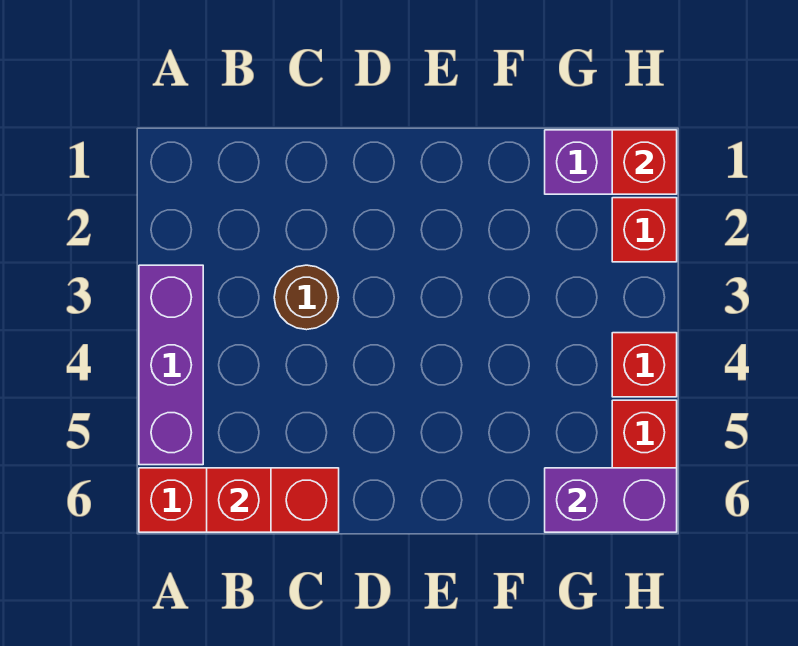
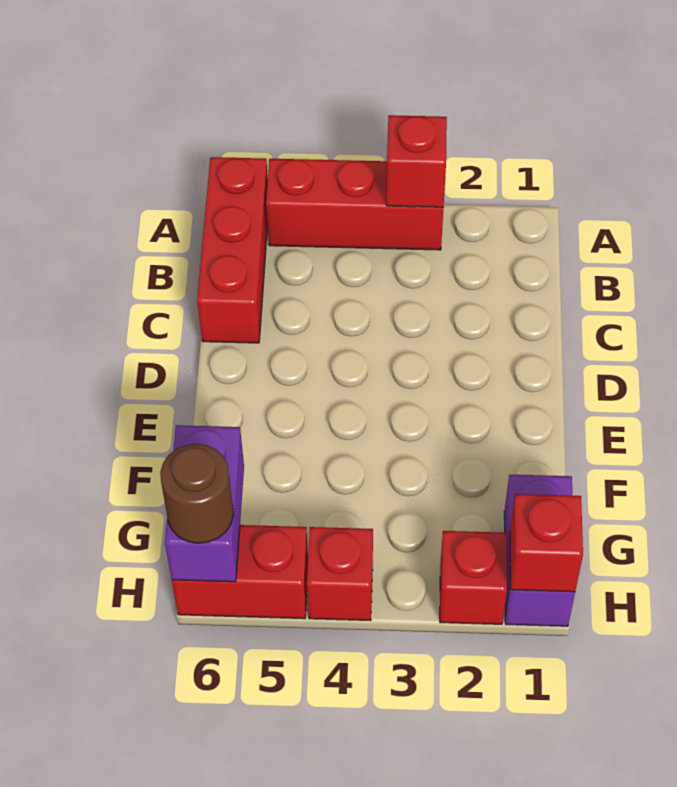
purple 1x3 brick [139,265,203,465] -> red 1x3 brick [266,159,443,250]
red 1x1 brick [207,468,271,532] -> red 1x1 brick moved to [386,115,447,207]
brown 1x1 round brick [274,265,339,330] -> brown 1x1 round brick moved to [160,444,233,543]

